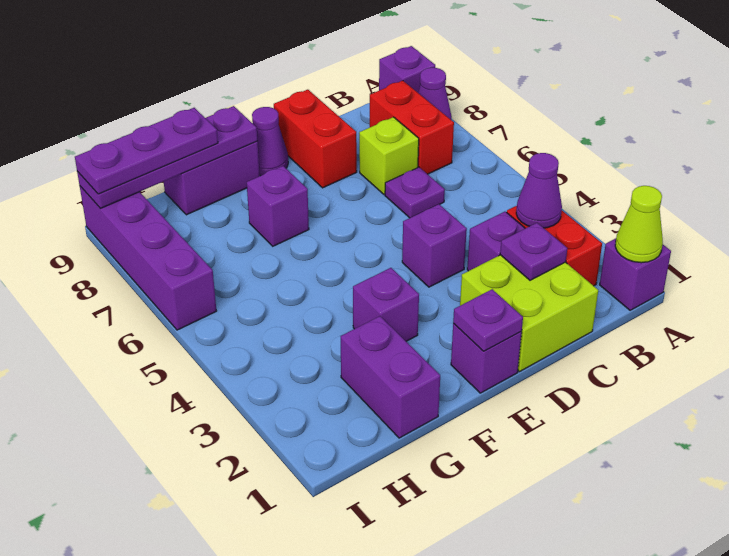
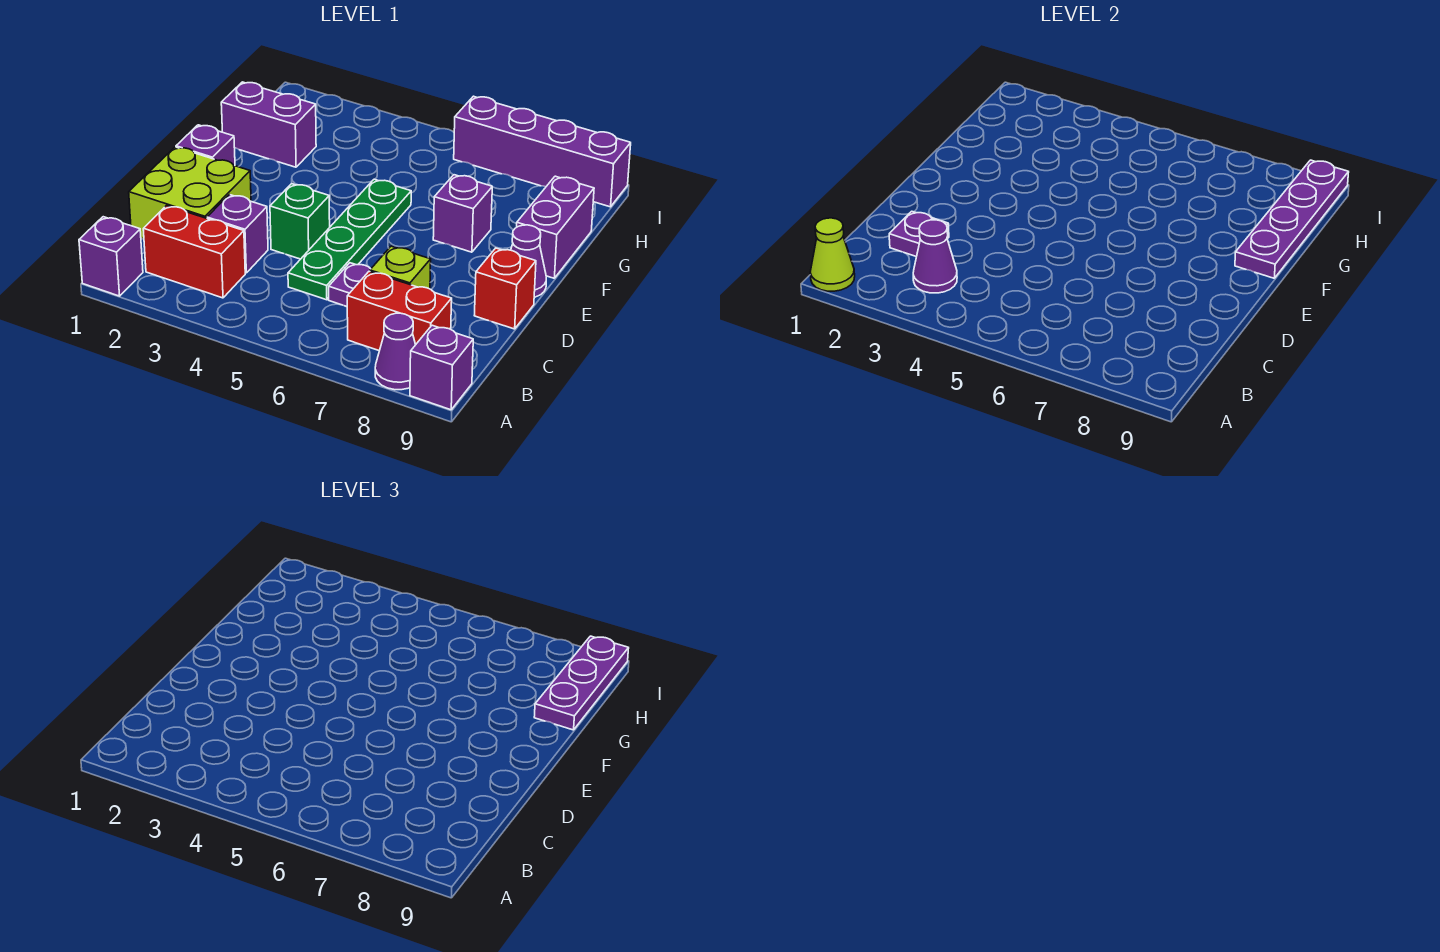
none -> green 1x4 plate [288,179,411,300]
purple 1x1 brick [402,204,467,287] -> green 1x1 brick [270,184,330,259]
red 1x2 brick [274,90,357,188] -> red 1x1 brick [474,248,536,329]
purple 1x1 plate [453,289,523,351] -> none
purple 1x1 brick [353,268,419,341] -> none

